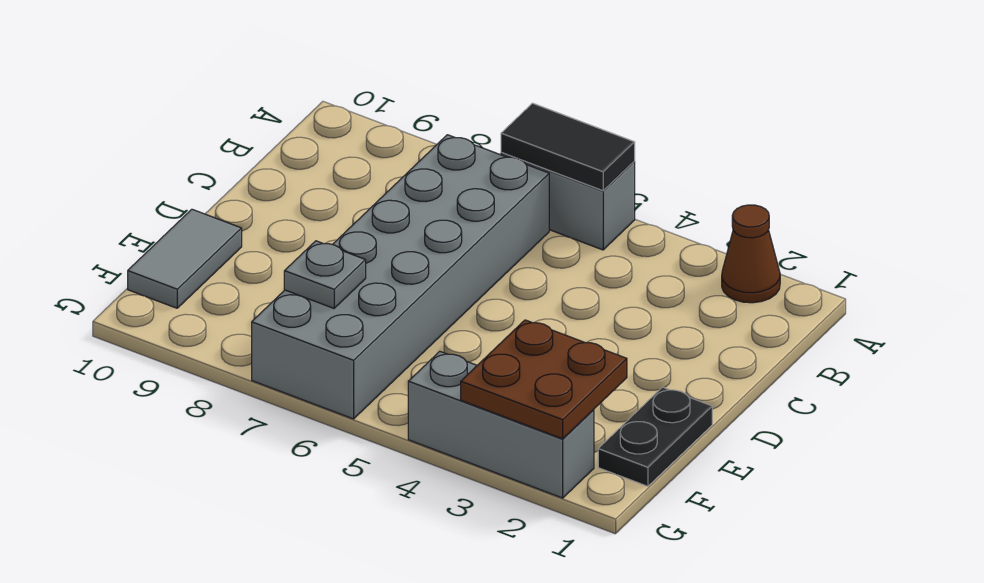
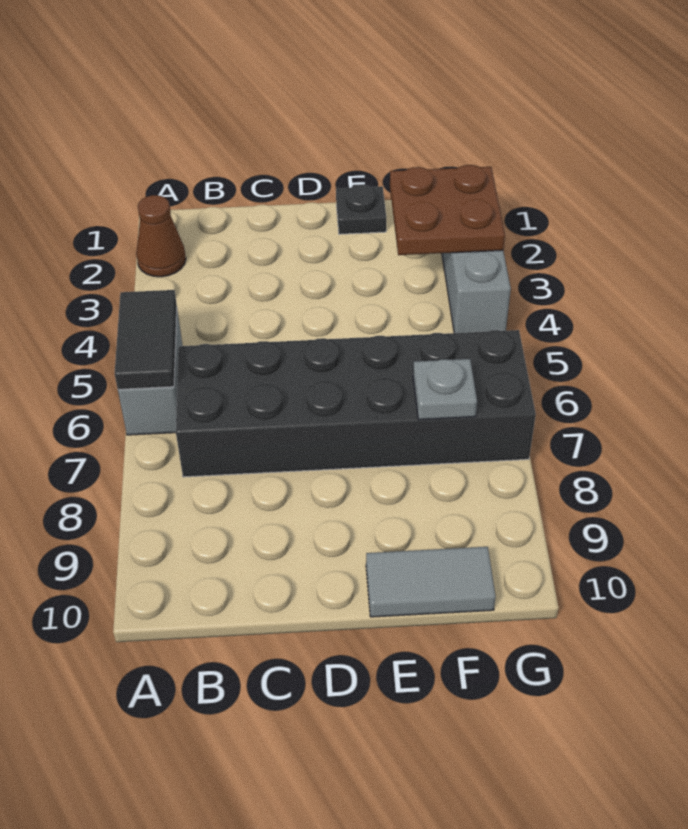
grey 2x6 brick [252,135,549,419] -> black 2x6 brick [176,330,536,477]
black 1x2 plate [598,387,712,486] -> black 1x1 plate [336,185,386,234]

